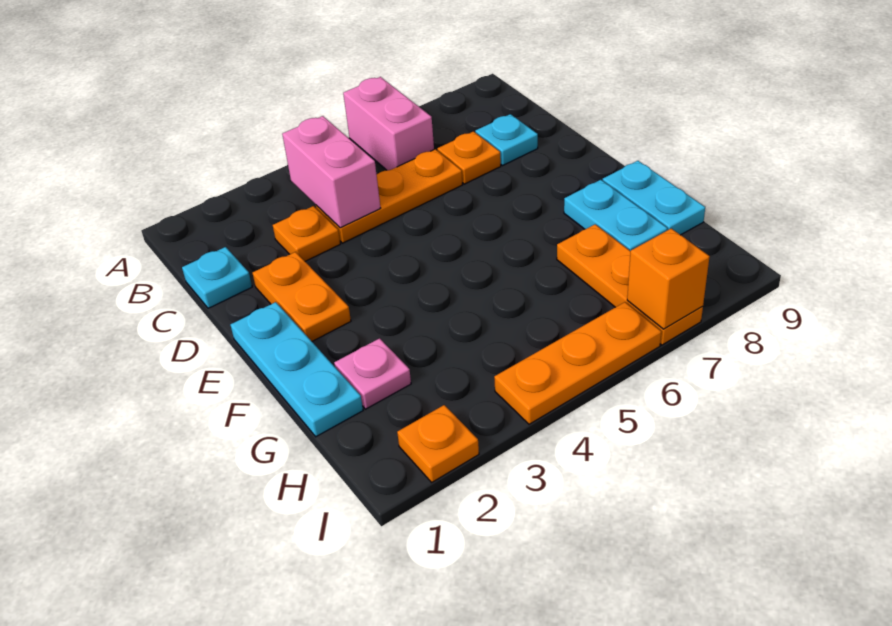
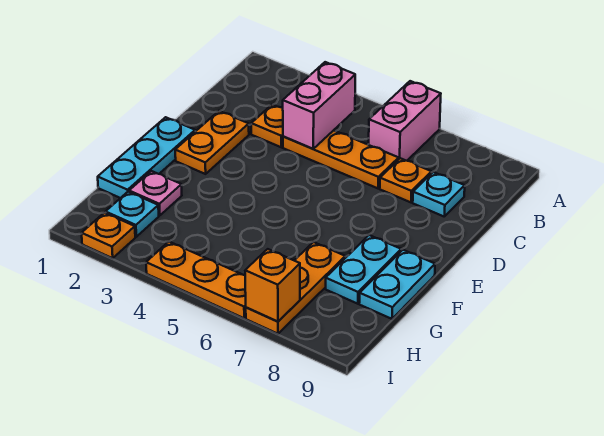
cyan 1x1 plate [182,247,252,308] -> cyan 1x1 plate moved to [106,192,159,237]

